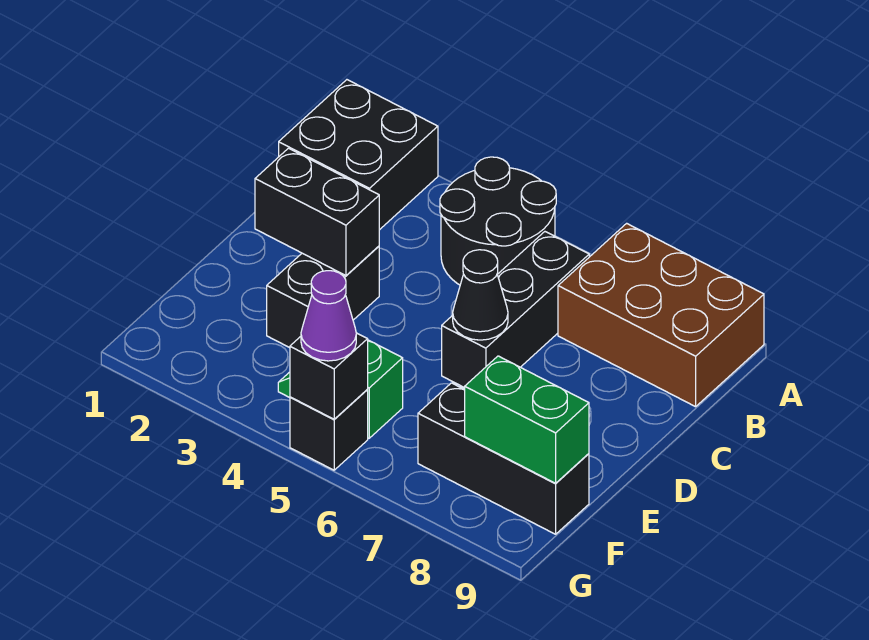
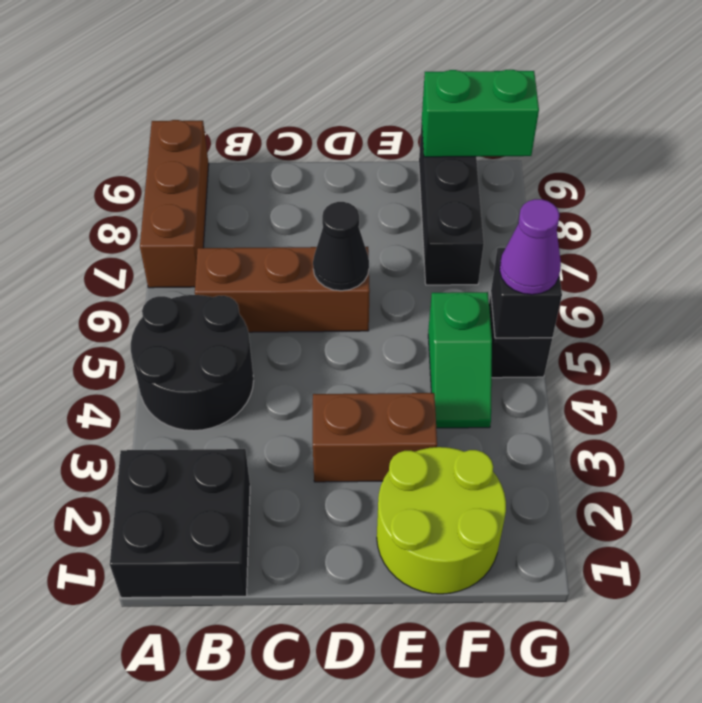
brown 2x3 brick [558,223,764,407] -> brown 1x3 brick [140,120,209,288]
black 1x3 brick [442,232,589,388] -> brown 1x3 brick [195,247,370,332]
black 1x2 brick [255,148,379,276] -> none
black 1x2 brick [267,246,379,348] -> brown 1x2 brick [313,393,437,482]
none -> lime 2x2 round brick [377,447,506,594]
green 1x2 brick [465,356,589,483] -> green 1x2 brick turned to [422,70,539,157]

